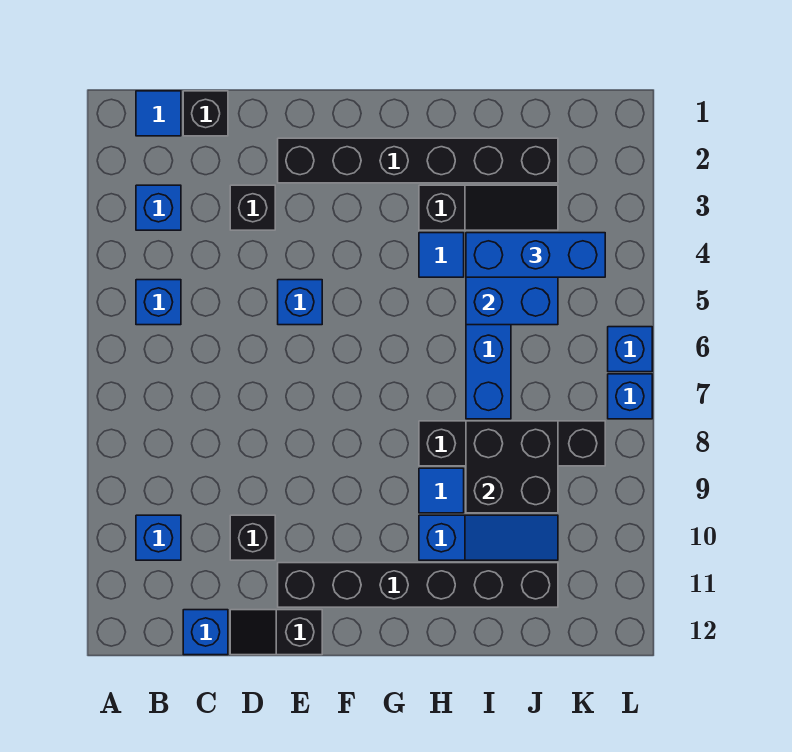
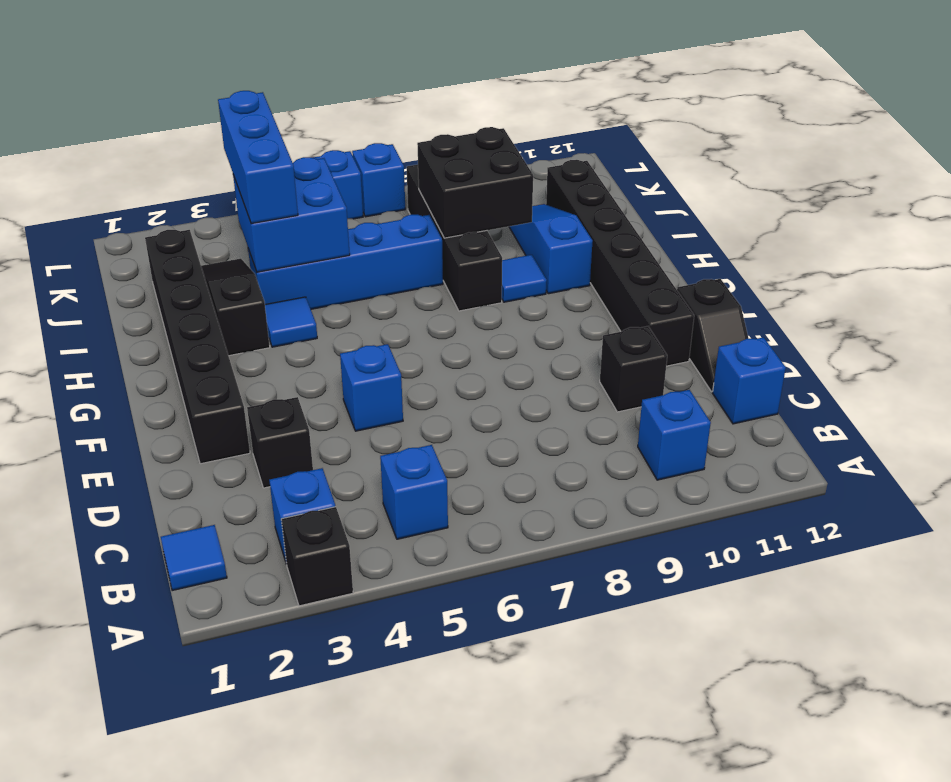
black 1x1 brick [183,91,228,136] -> black 1x1 brick moved to [281,507,353,606]

